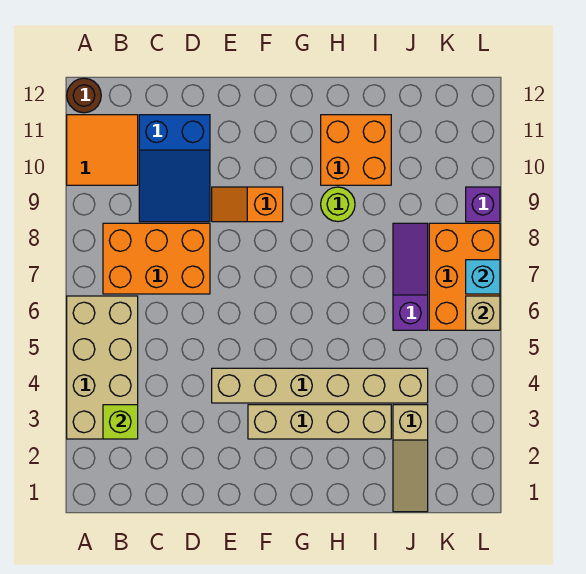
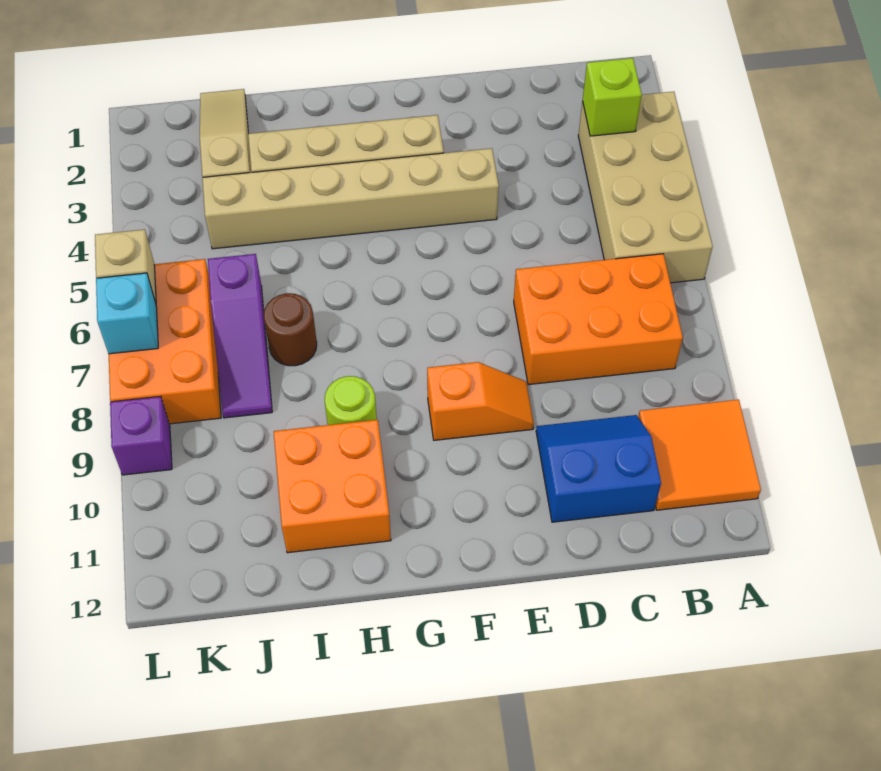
brown 1x1 round brick [67,78,101,113] -> brown 1x1 round brick moved to [264,293,317,366]
blue 2x3 slope [139,115,210,222] -> blue 2x2 slope [536,415,661,522]

